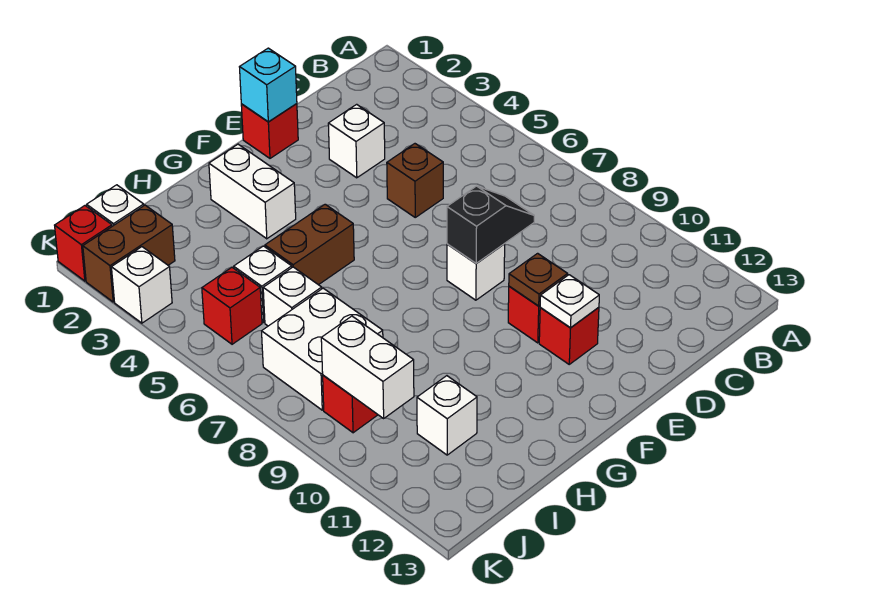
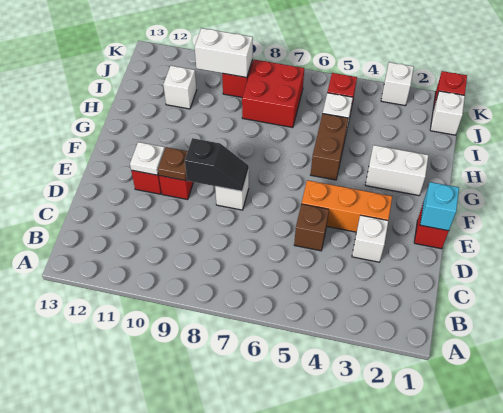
black 1x2 slope [447,186,534,263] -> black 1x2 slope turned to [185,138,249,191]
none -> orange 1x3 brick [301,180,392,232]
white 1x1 brick [263,267,322,326] -> none
white 2x2 brick [262,288,383,410] -> red 2x2 brick [242,59,304,128]
brown 1x2 brick [83,205,175,302] -> none

